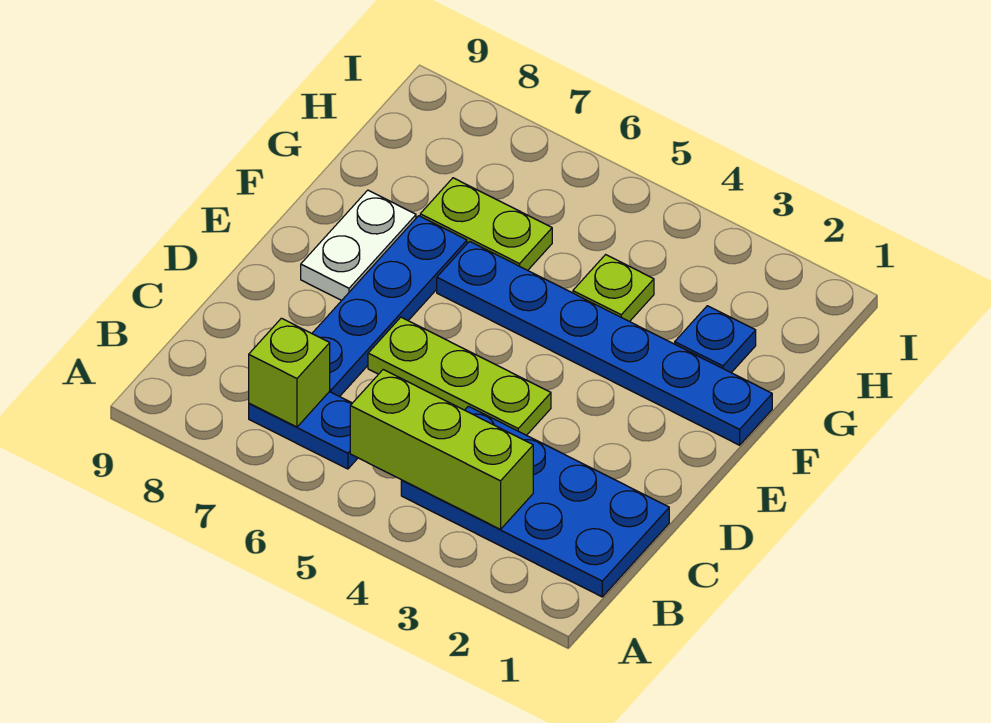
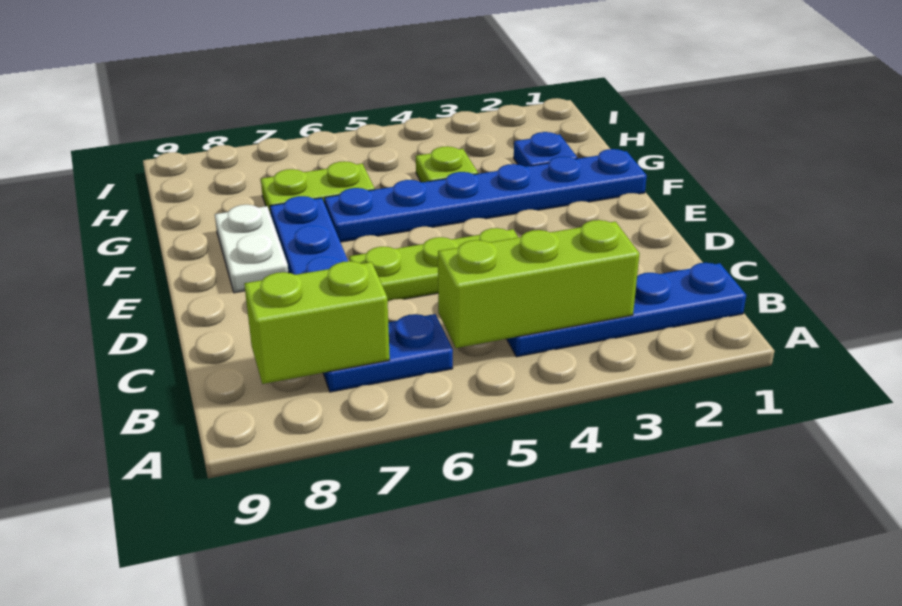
blue 2x4 plate [401,406,669,597] -> blue 1x4 plate [507,263,746,357]
lime 1x1 brick [249,318,330,427] -> lime 1x2 brick [244,261,390,384]

